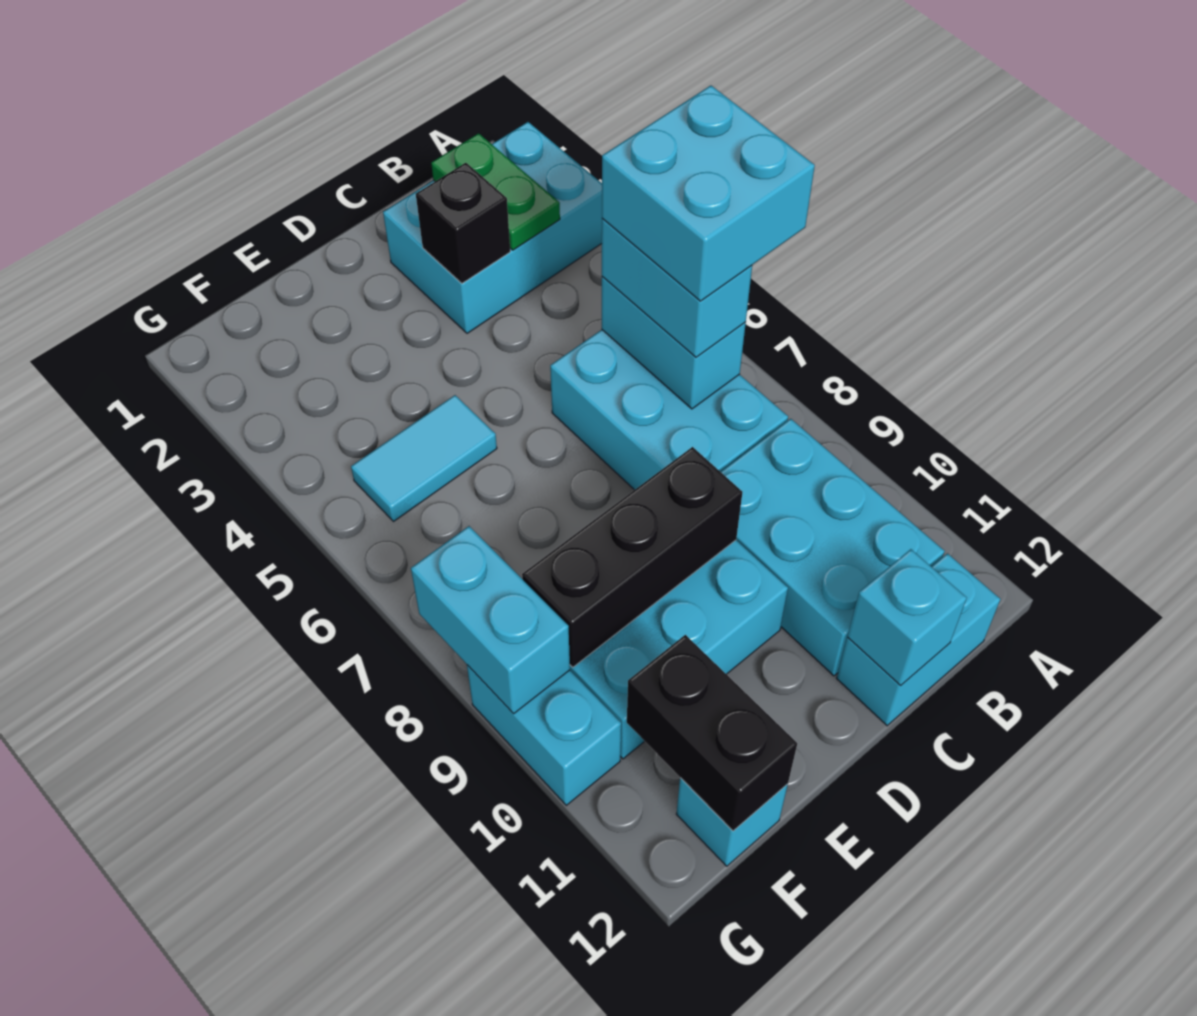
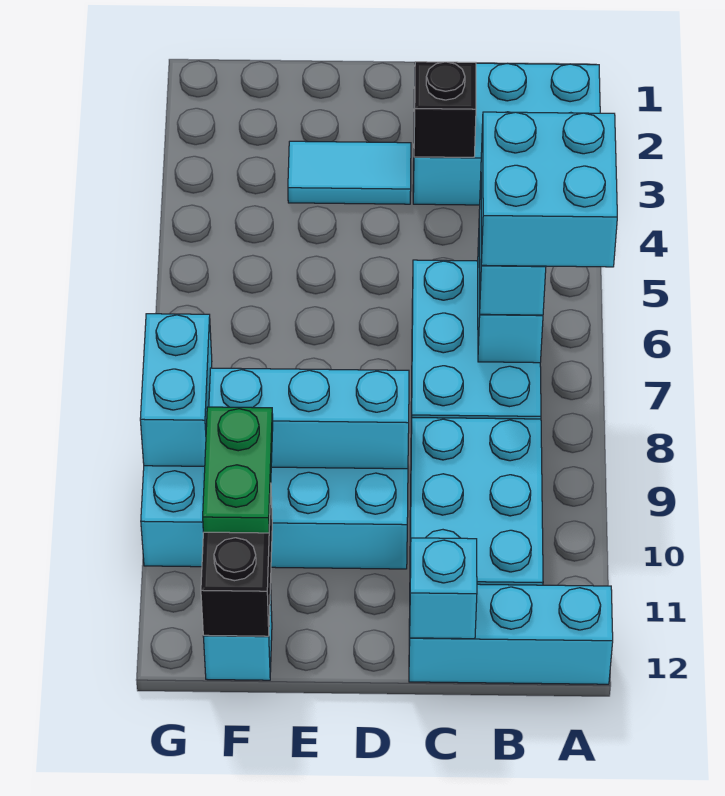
green 1x2 plate [431,133,560,250] -> green 1x2 plate moved to [203,407,273,533]
cyan 1x2 brick [837,554,1000,726] -> cyan 1x3 brick [409,584,613,684]
black 1x3 brick [522,447,742,667] -> cyan 1x3 brick [209,368,409,469]
cyan 1x2 tile [351,395,497,522] -> cyan 1x2 tile moved to [288,141,411,204]

